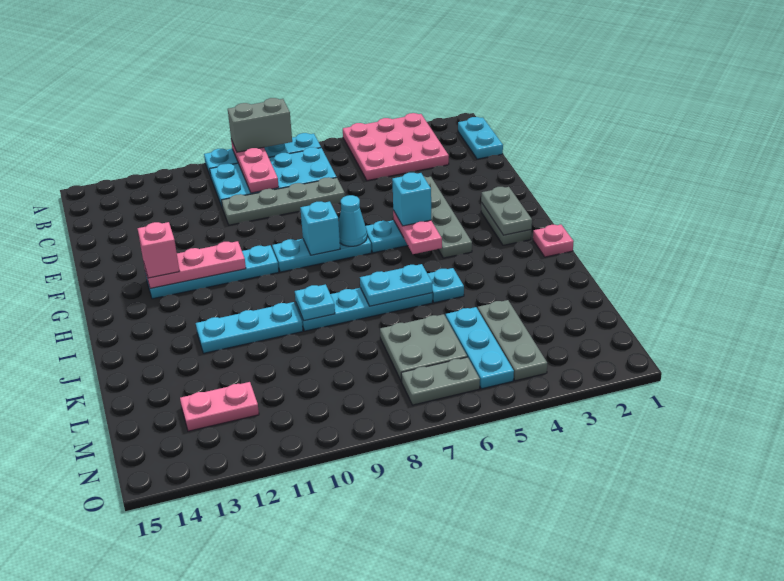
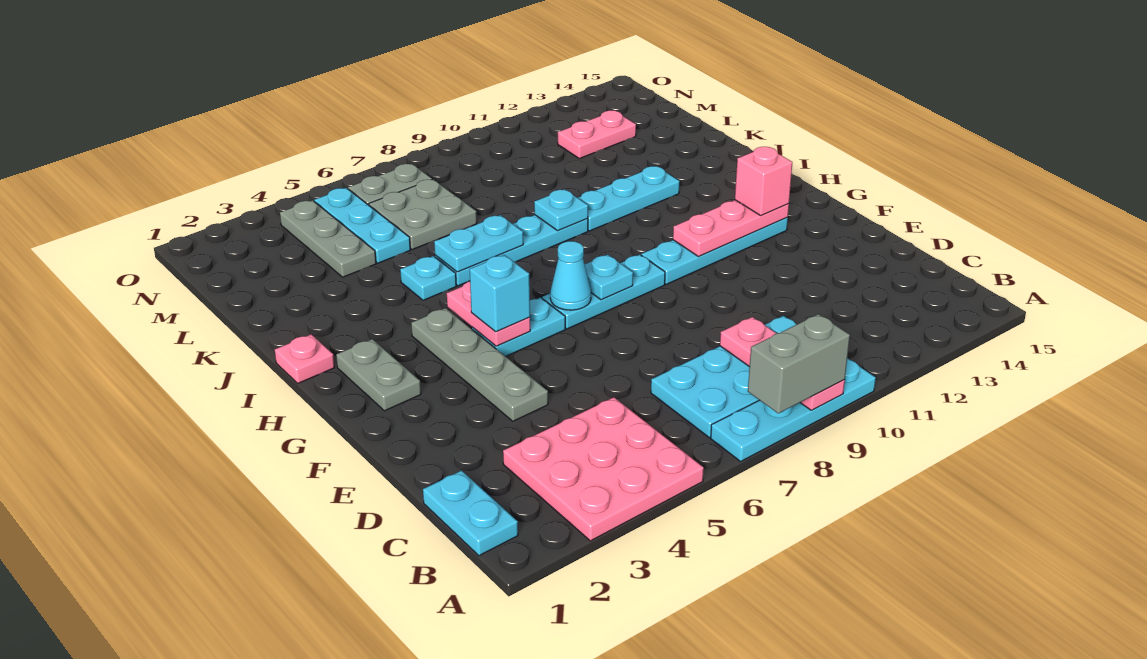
grey 1x4 plate [221,177,345,225] -> none
grey 1x2 plate [481,187,532,235] -> none
cyan 1x1 brick [300,201,340,255] -> cyan 1x1 plate [585,255,633,300]

